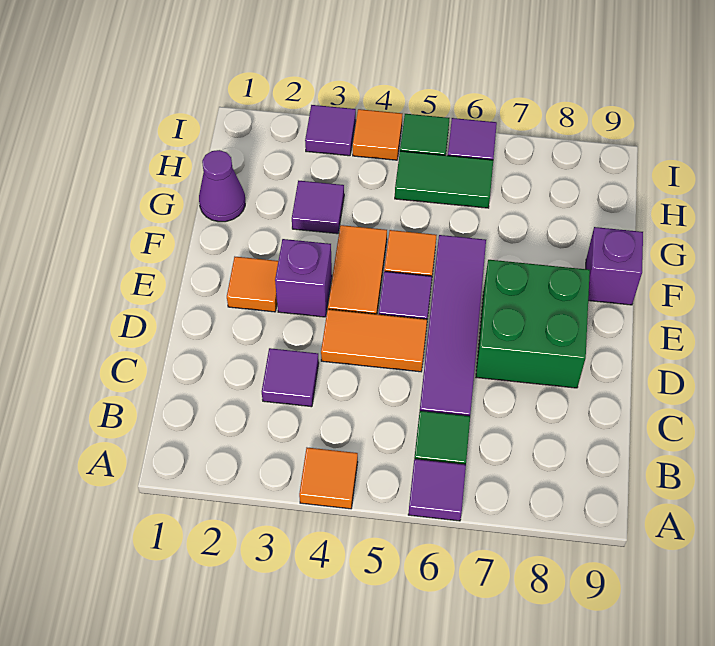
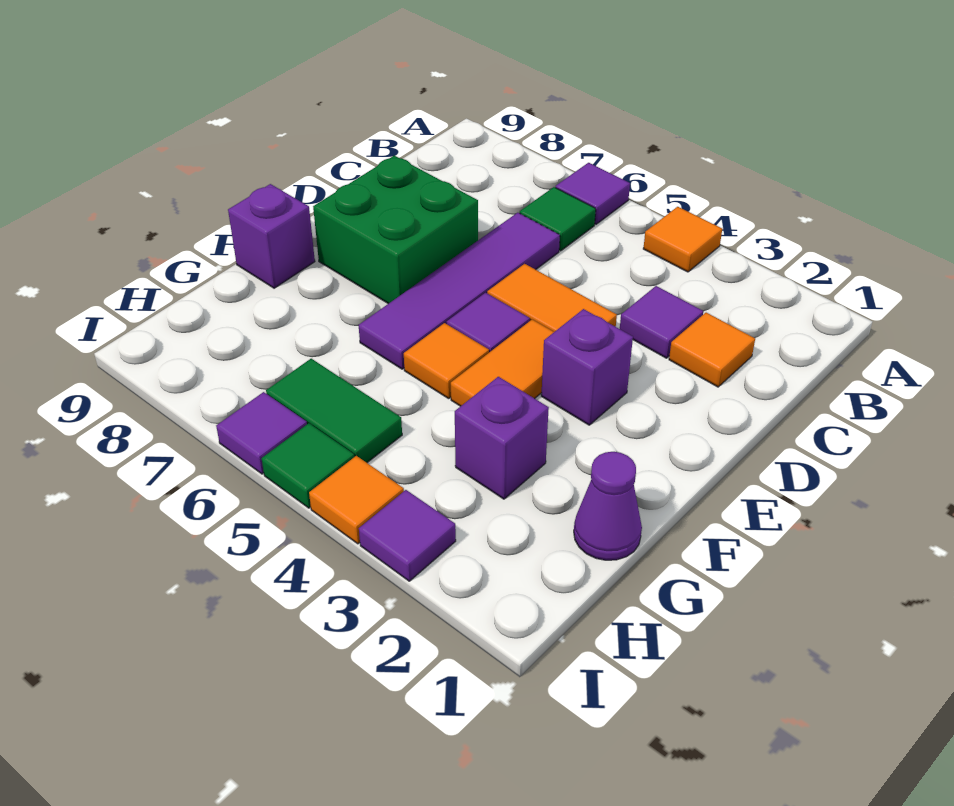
orange 1x1 tile [227,257,278,312] -> orange 1x1 tile moved to [669,313,755,387]
purple 1x1 tile [292,181,344,234] -> purple 1x1 brick [455,377,549,499]

